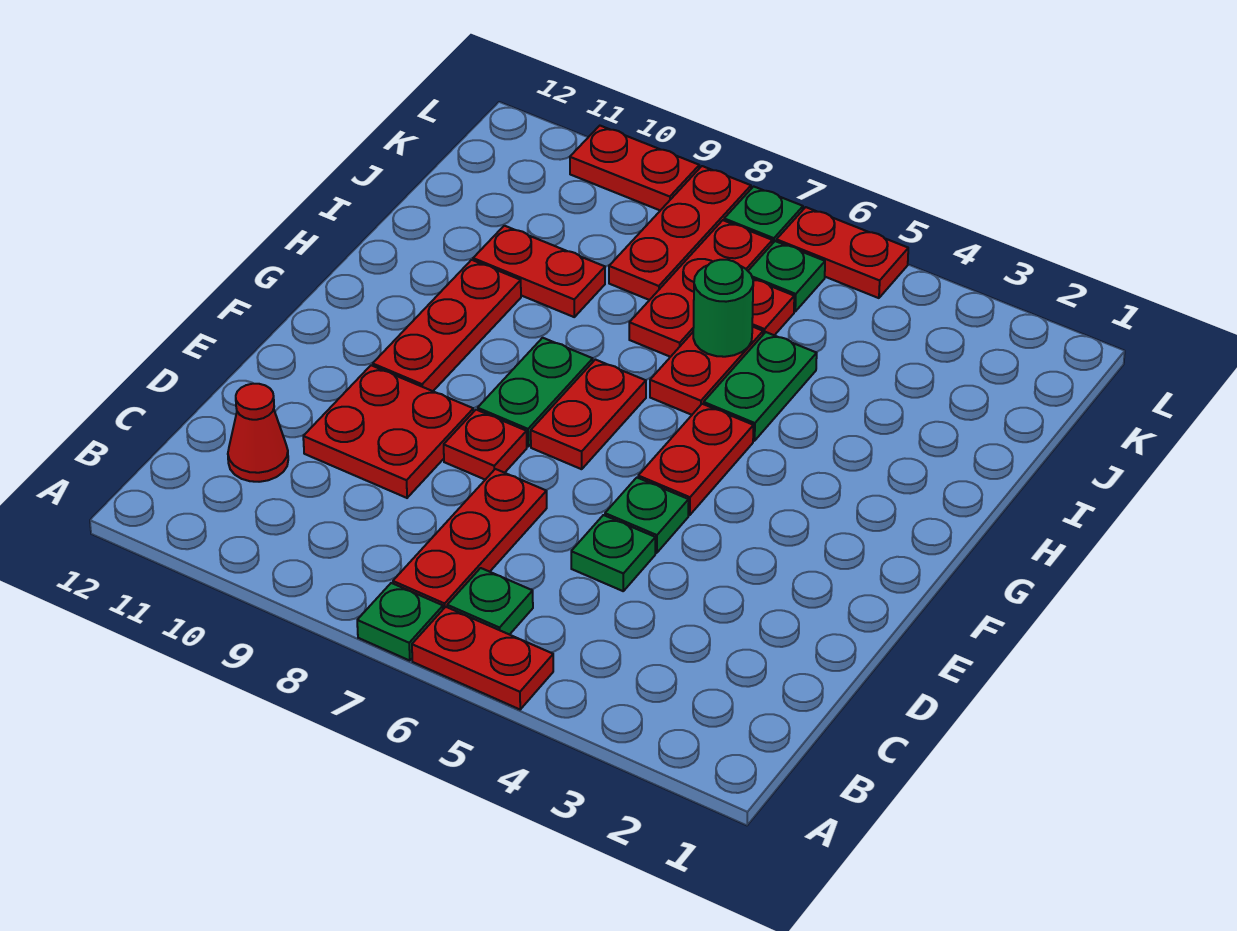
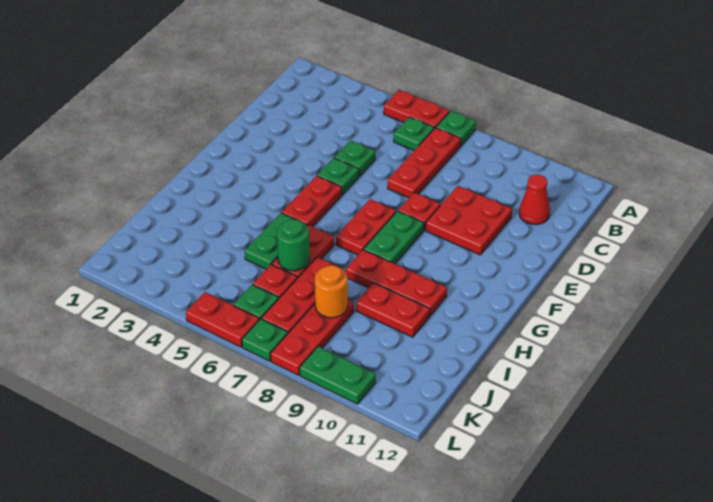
red 1x3 plate [373,260,521,391] -> red 1x3 plate turned to [346,250,447,316]
none -> orange 1x1 round brick [315,265,348,318]
red 1x2 plate [570,126,699,210] -> green 1x2 plate [300,346,376,404]

